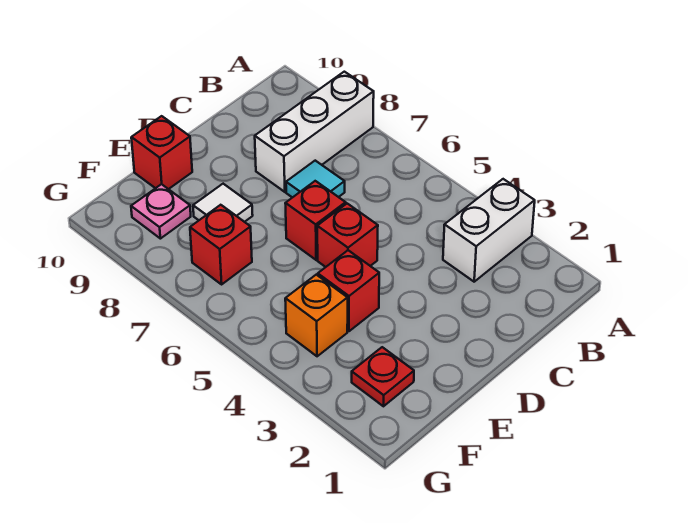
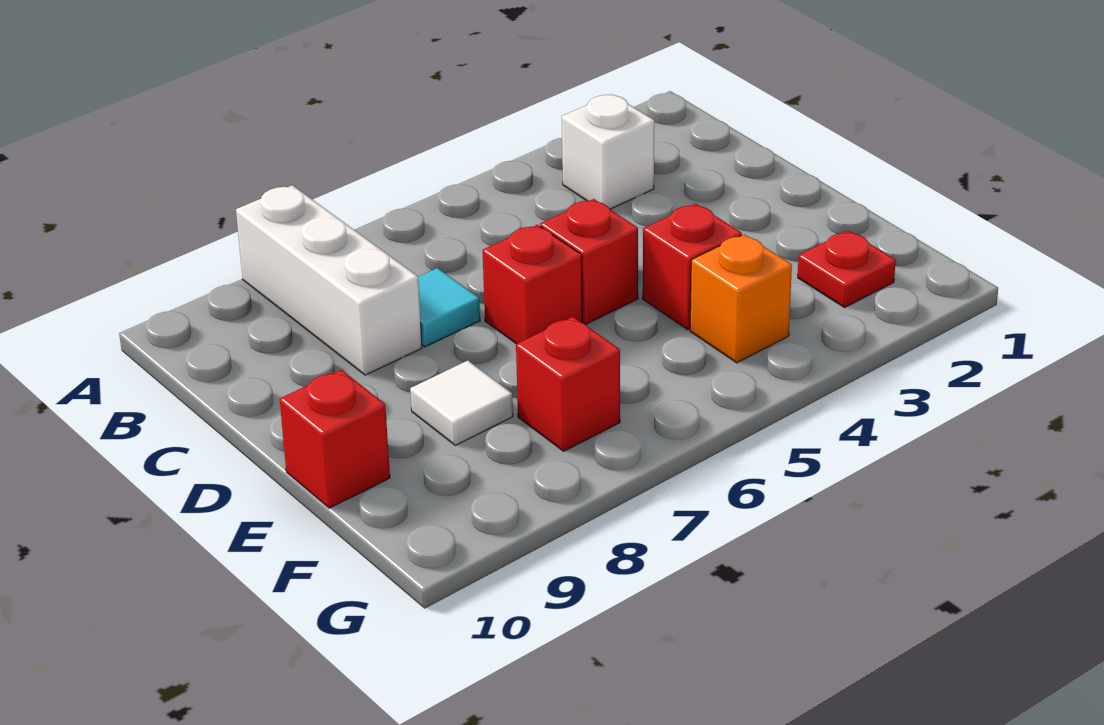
white 1x2 brick [443,179,535,282] -> white 1x1 brick [562,94,654,209]
pink 1x1 plate [131,184,191,239] -> none

